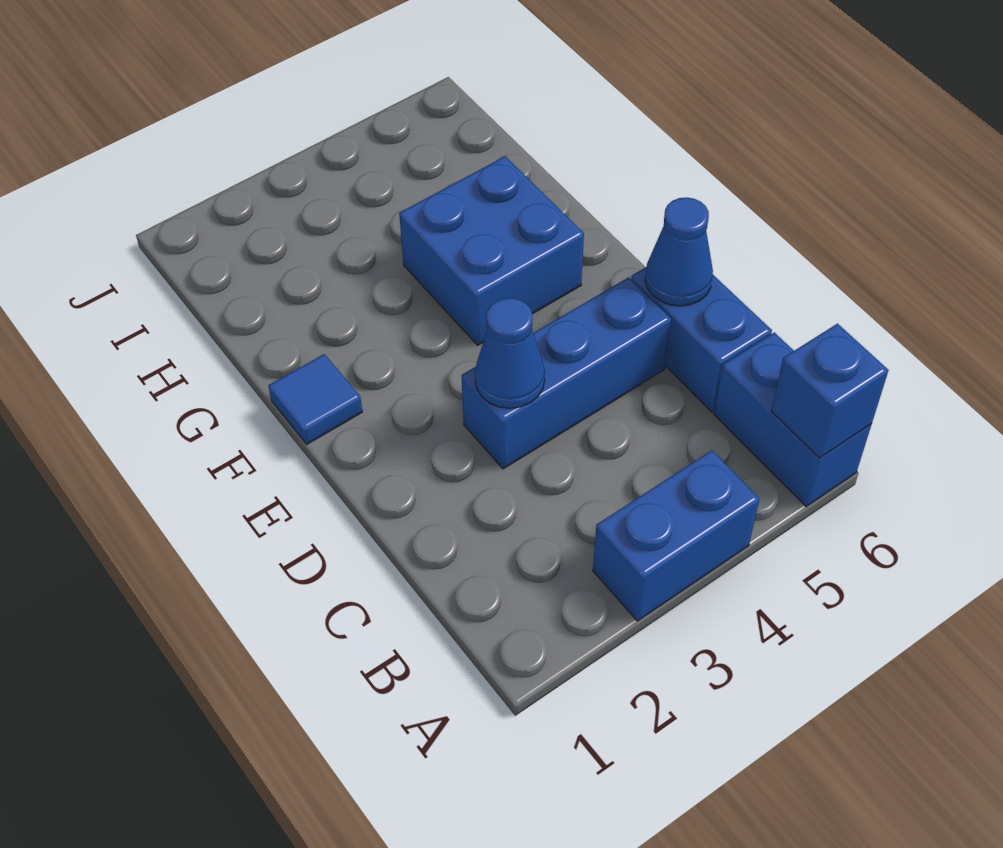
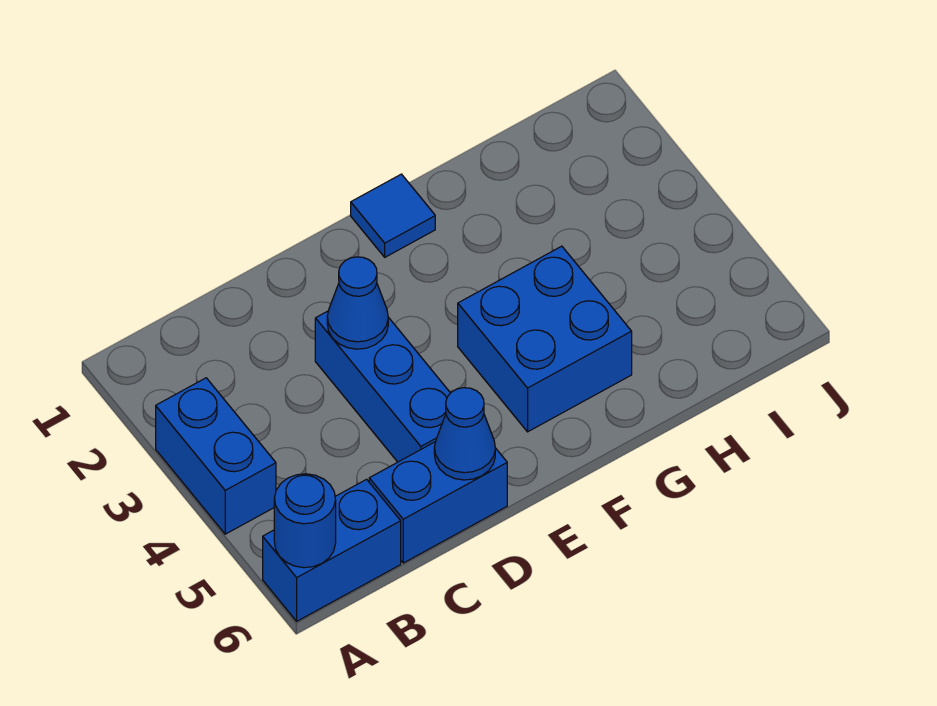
blue 1x1 brick [771,324,889,458] -> blue 1x1 round brick [274,474,336,568]

